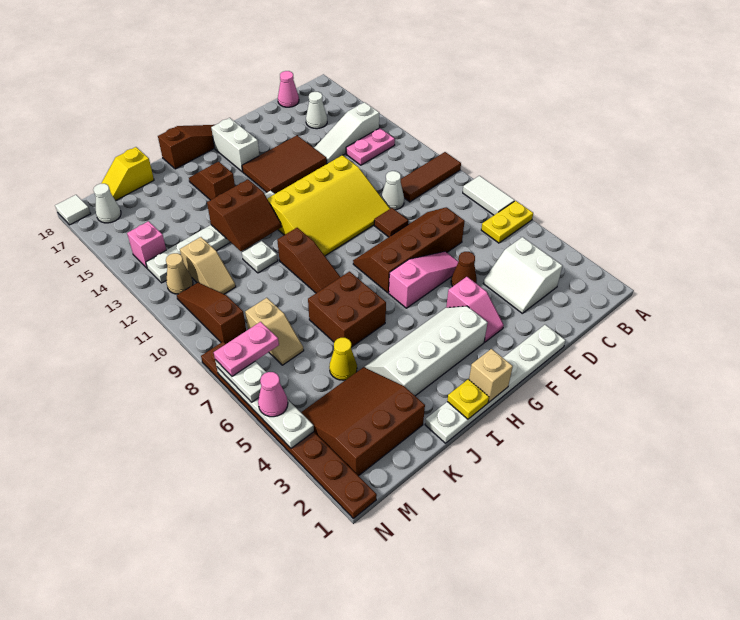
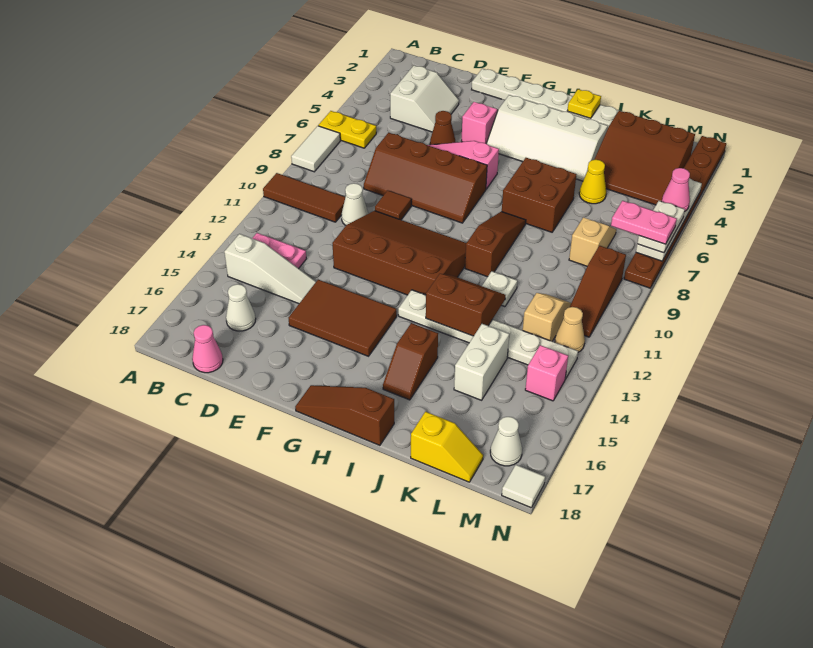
yellow 3x4 slope [267,155,390,256] -> brown 3x4 slope [332,211,466,295]
white 1x2 brick [211,118,259,172] -> white 1x2 brick moved to [454,324,509,400]
tan 1x1 brick [469,349,513,402] -> none

